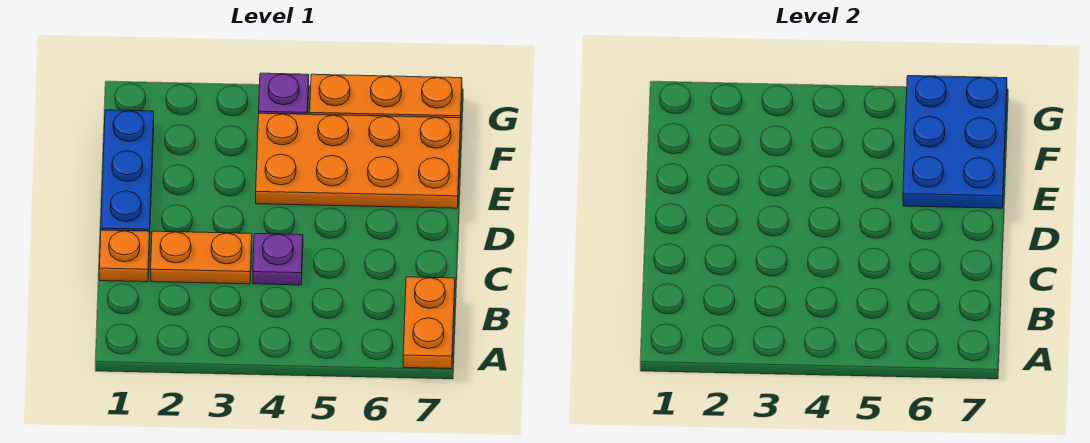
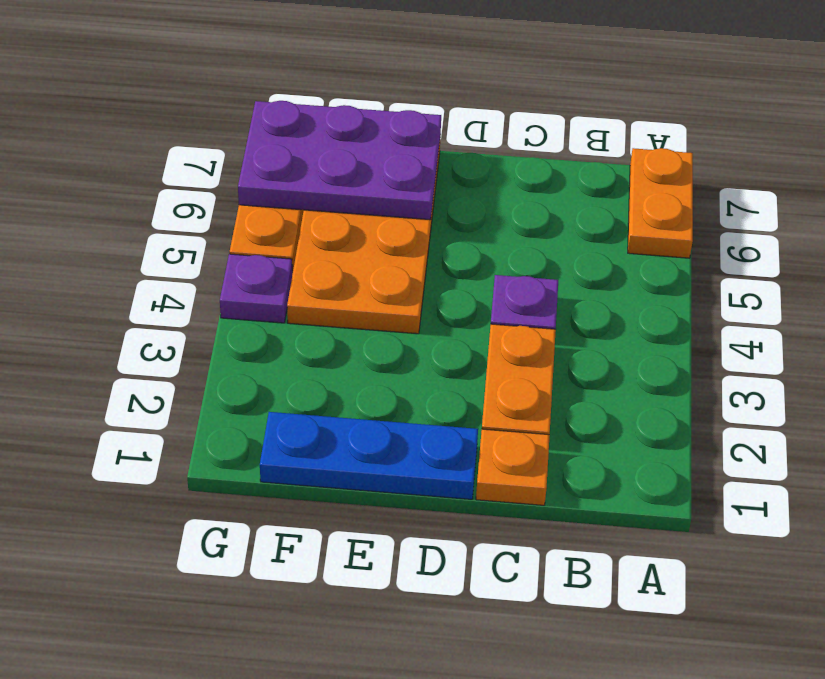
orange 1x2 plate [403,277,455,369] -> orange 1x2 plate turned to [628,148,693,258]
blue 2x3 plate [903,76,1007,208] -> purple 2x3 plate [238,101,441,220]

